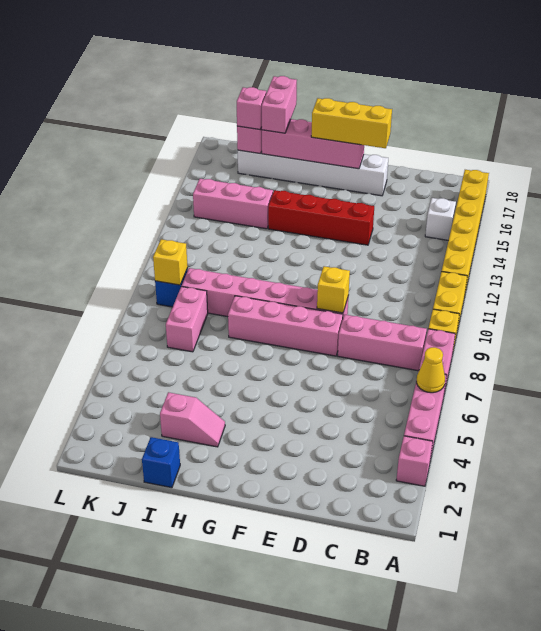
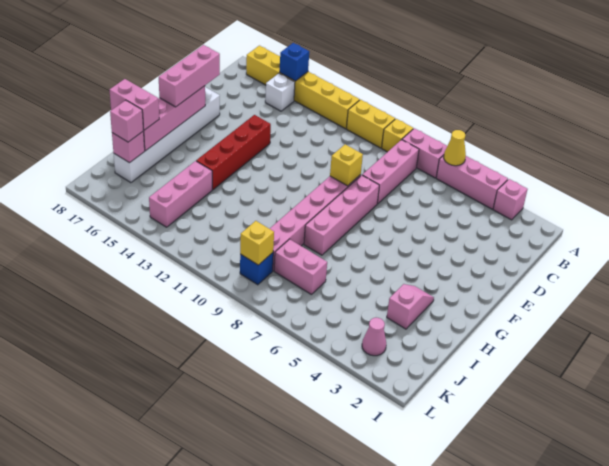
yellow 1x3 brick [311,98,392,148] -> pink 1x3 brick [159,45,220,107]
blue 1x1 brick [142,437,180,488] -> blue 1x1 brick moved to [280,43,309,81]
none -> pink 1x1 cone [362,318,386,356]

